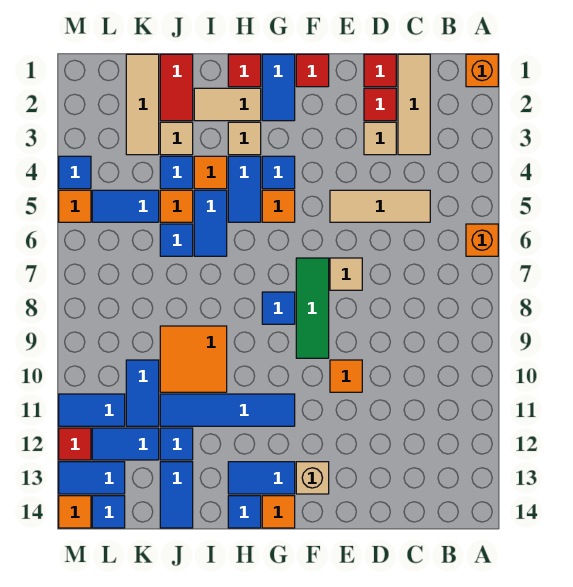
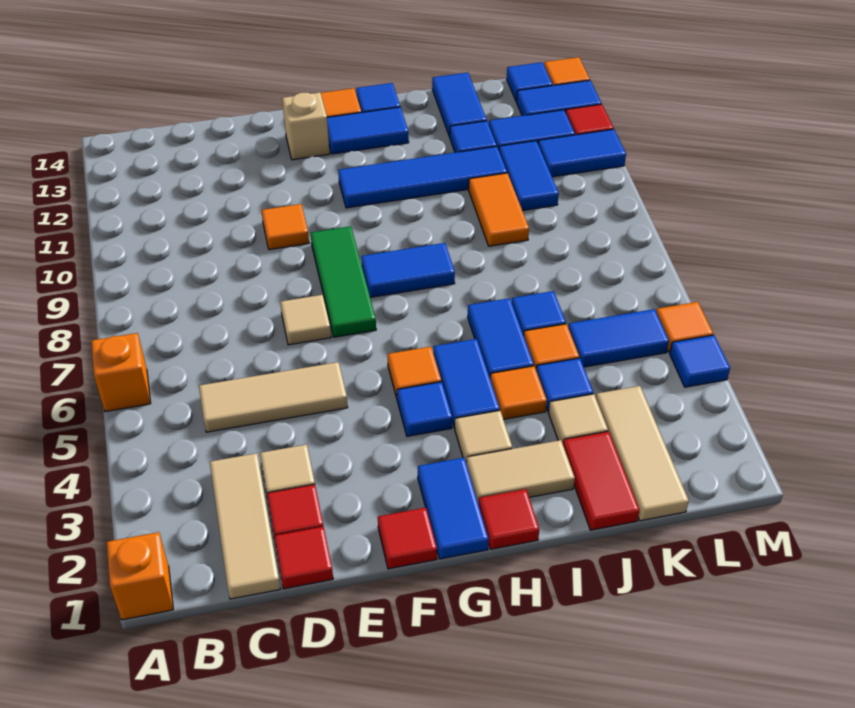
blue 1x1 tile [262,292,295,324] -> blue 1x2 tile [361,243,455,297]
orange 2x2 tile [160,326,227,392] -> orange 1x2 tile [469,173,529,246]

